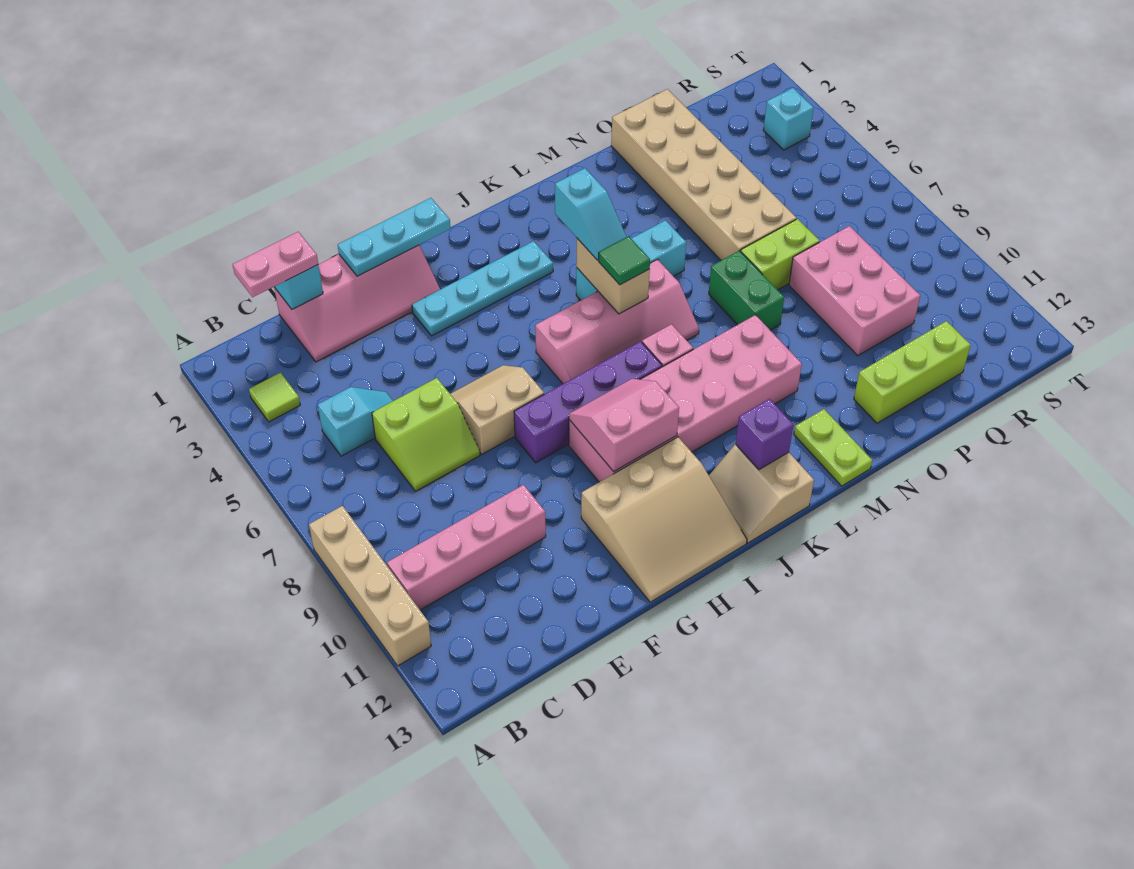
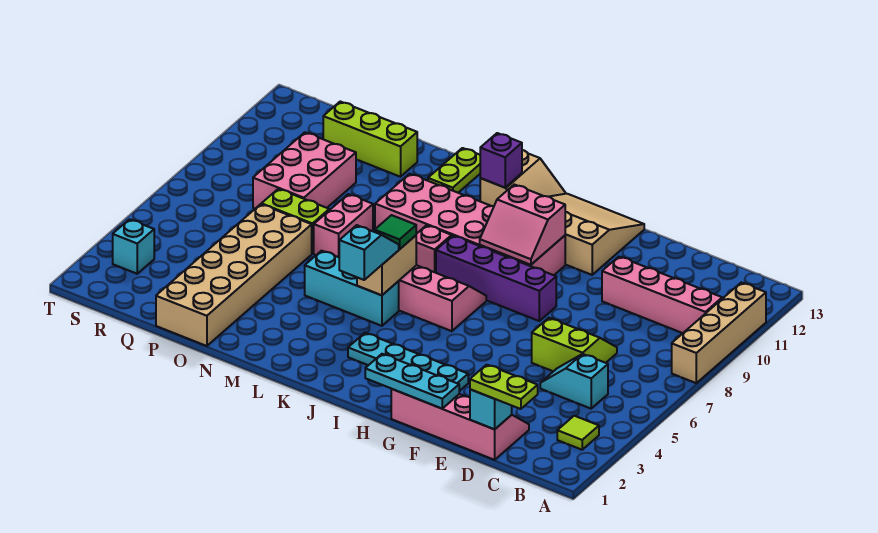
pink 1x2 plate [233,232,318,297] -> lime 1x2 plate [470,365,538,409]
tan 2x2 slope [451,365,544,454] -> none
green 1x2 brick [709,251,784,330] -> pink 1x2 brick [314,194,373,257]

